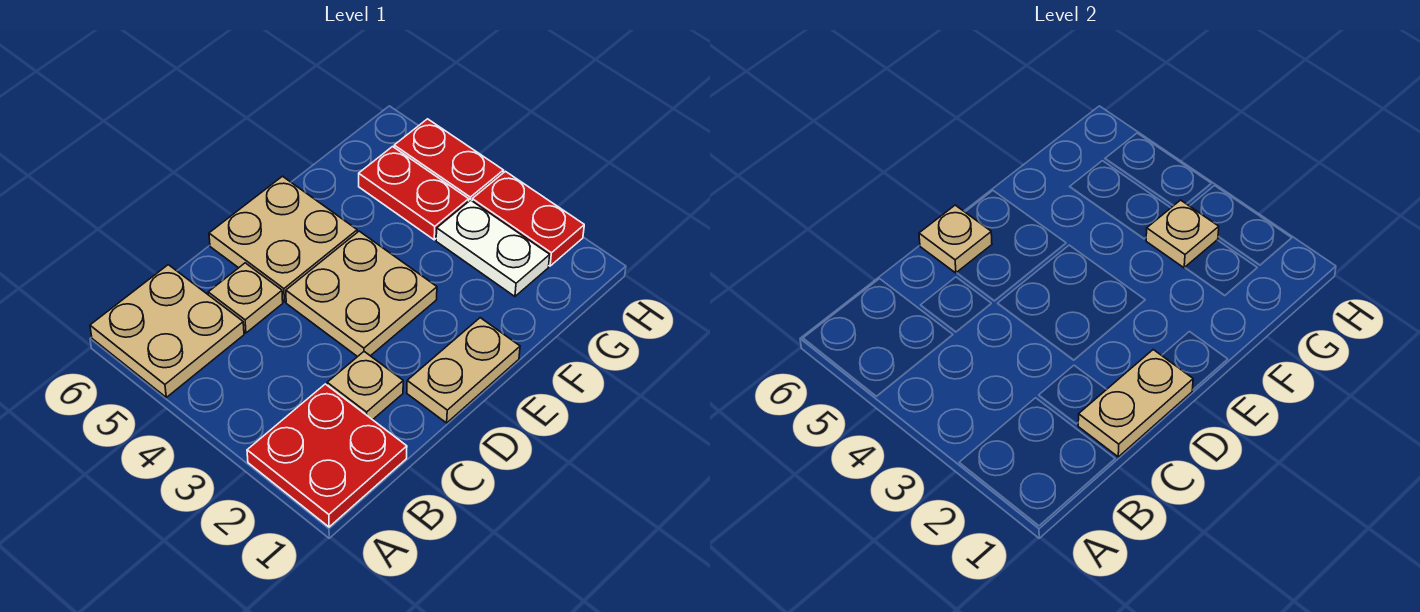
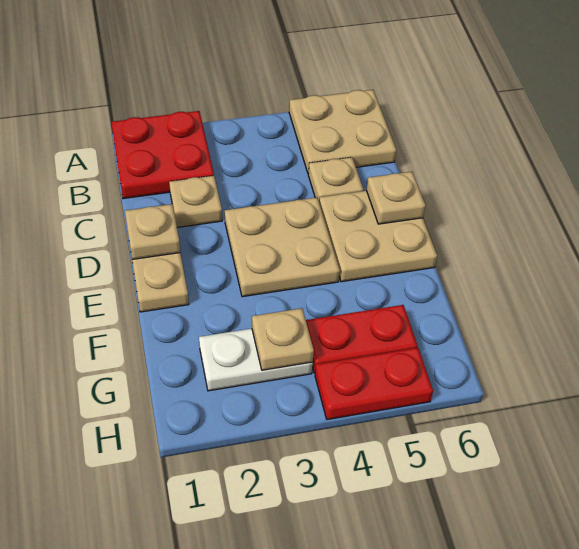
tan 1x2 plate [1078,350,1193,457] -> tan 1x1 plate [125,204,180,259]
red 1x2 plate [472,171,584,266] -> none

